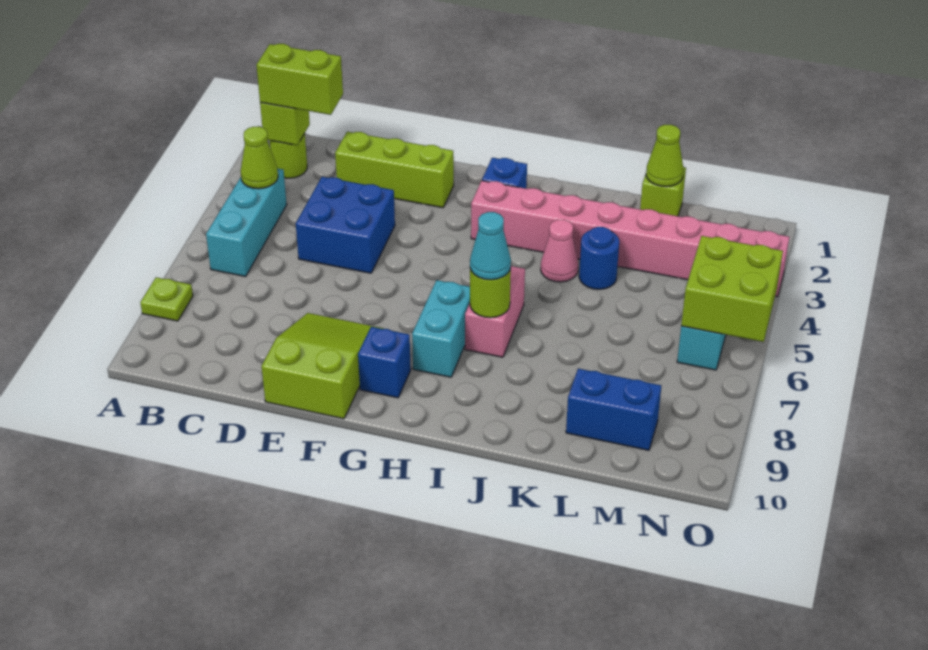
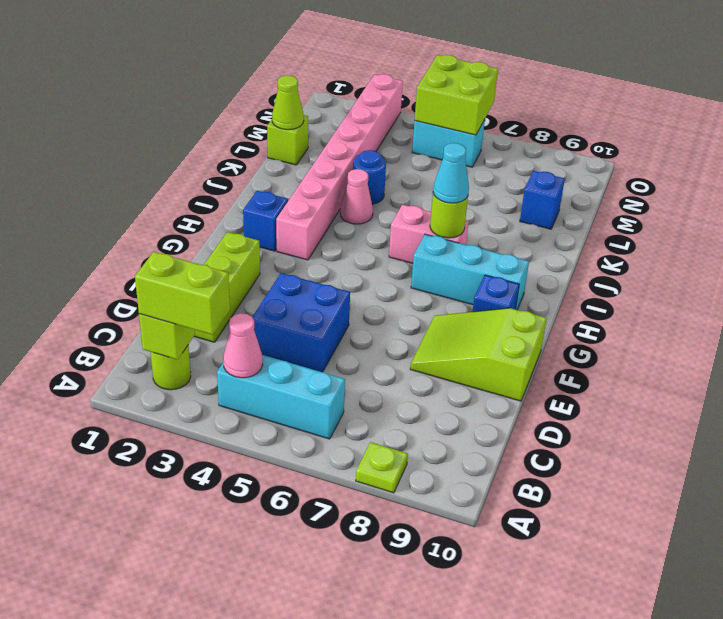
lime 1x2 brick [256,44,343,115] -> lime 1x2 brick turned to [135,252,230,335]
lime 1x1 cone [241,127,278,189] -> pink 1x1 cone [223,313,263,378]
cyan 1x2 brick [412,280,470,377] -> cyan 1x3 brick [411,234,529,310]
blue 1x2 brick [566,369,661,450] -> blue 1x1 brick [520,171,565,229]

